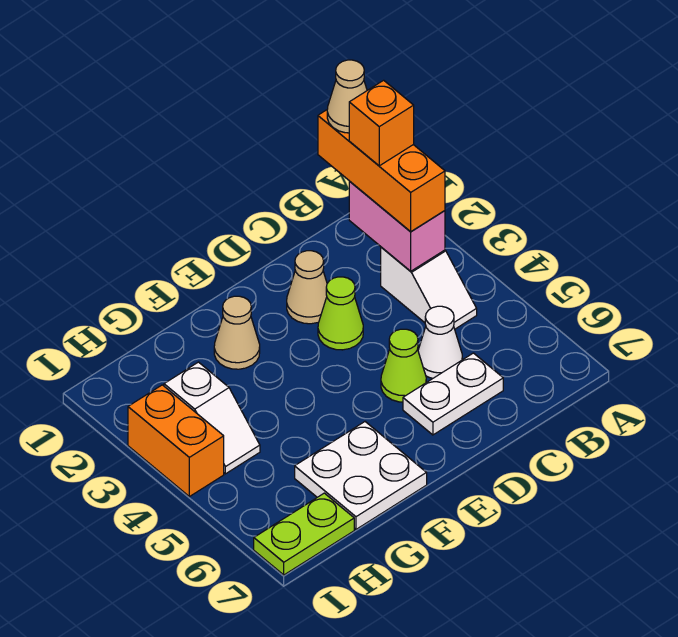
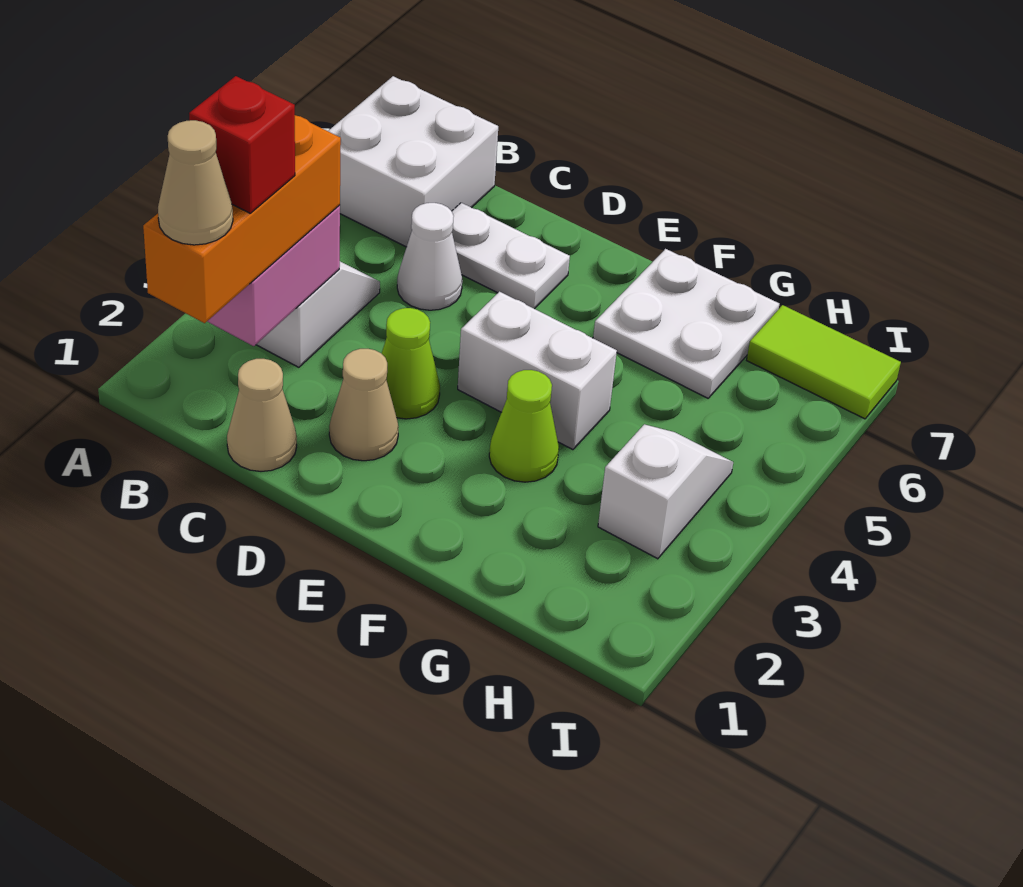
none -> white 2x2 brick [328,76,498,247]
orange 1x1 brick [349,80,414,166] -> red 1x1 brick [189,76,295,213]
lime 1x1 cone [381,329,426,402] -> lime 1x1 cone moved to [489,370,559,482]
none -> white 1x2 brick [458,292,617,450]
tan 1x1 cone [214,296,260,369] -> tan 1x1 cone moved to [227,359,297,472]
lime 1x2 plate [254,493,354,575] -> lime 1x2 tile [747,305,901,419]
orange 1x2 brick [128,385,224,497] -> none

